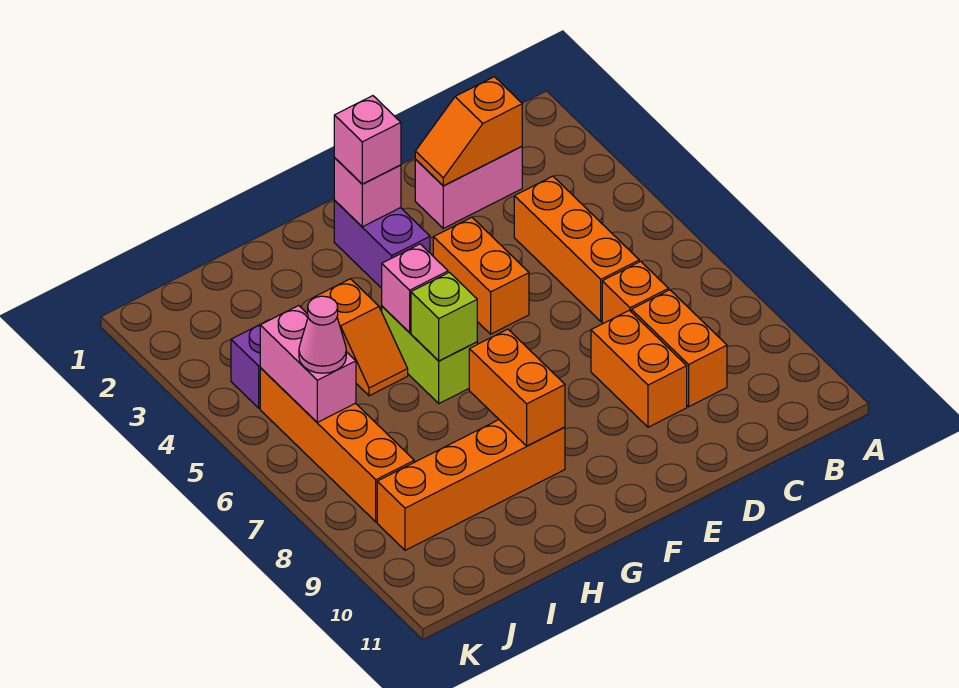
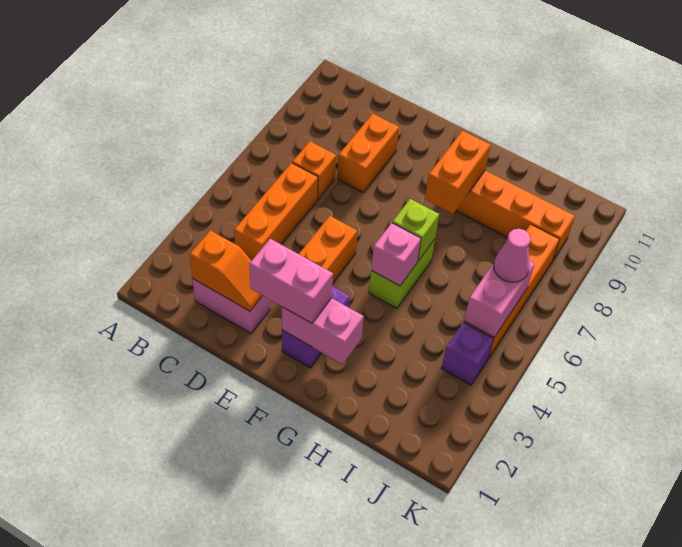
orange 1x2 brick [631,290,727,407] -> none
pink 1x1 brick [334,158,401,227] -> pink 1x2 brick [282,298,364,364]
pink 1x1 brick [334,96,401,184] -> pink 1x2 brick [249,239,333,323]
orange 1x2 slope [312,279,408,396] -> none

